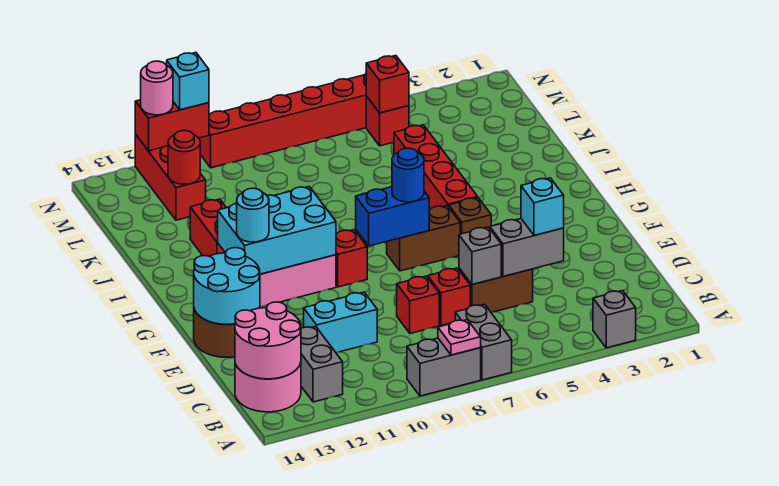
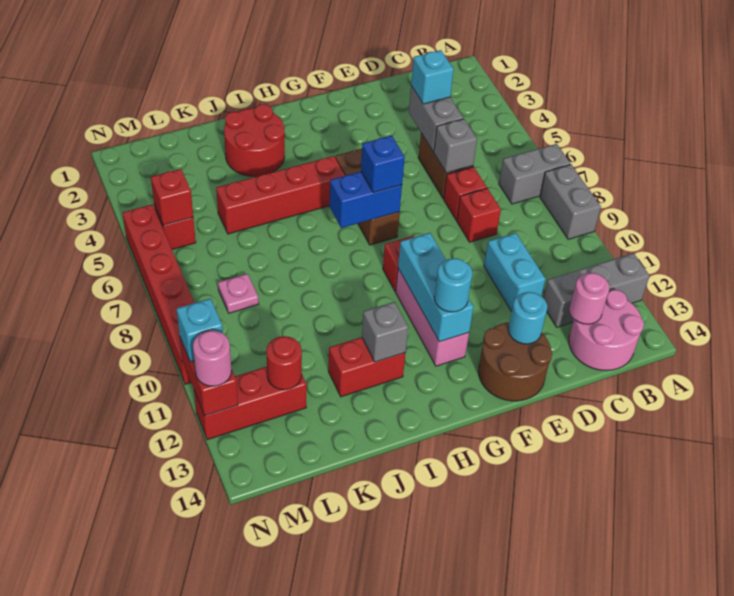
grey 1x1 brick [593,291,636,348] -> grey 1x1 brick moved to [362,302,408,362]
pink 1x1 plate [438,320,481,355] -> pink 1x1 plate moved to [218,274,259,313]
grey 1x2 brick [301,326,343,402] -> grey 1x3 brick [544,253,649,327]
pink 2x2 round brick [235,302,301,379] -> pink 1x1 round brick [570,273,609,324]
cyan 2x2 round brick [194,248,260,324] -> cyan 1x1 round brick [508,292,547,344]
blue 1x2 brick [356,187,429,246] -> blue 1x2 brick turned to [330,172,402,228]
blue 1x1 round brick [392,148,424,202] -> blue 1x1 brick [361,136,405,193]
cyan 2x3 brick [218,187,336,274] -> cyan 1x3 brick [398,233,474,342]
none -> red 2x2 round brick [224,104,285,177]

